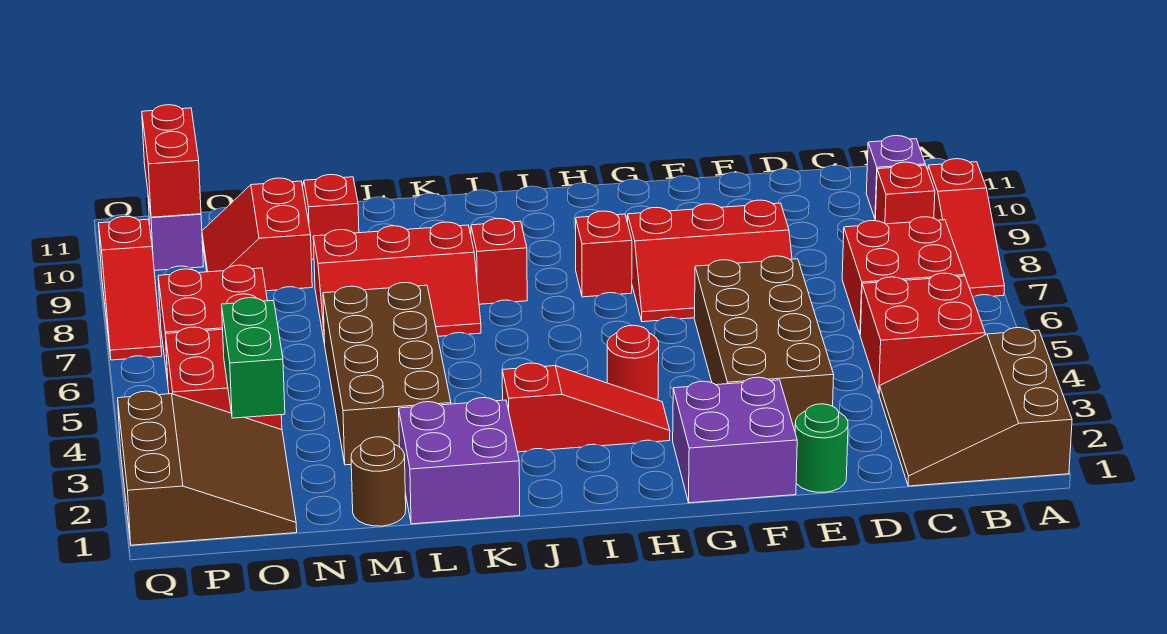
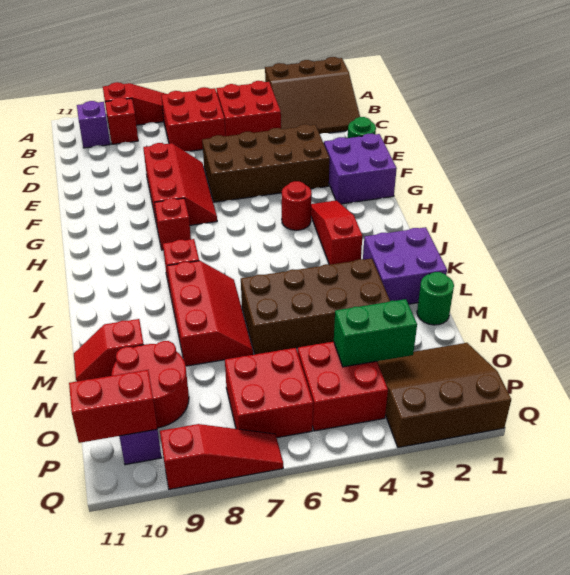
brown 1x1 round brick [351,437,406,526] -> green 1x1 round brick [417,272,454,325]
red 2x2 slope [202,178,312,291] -> red 2x2 round brick [112,341,189,428]

